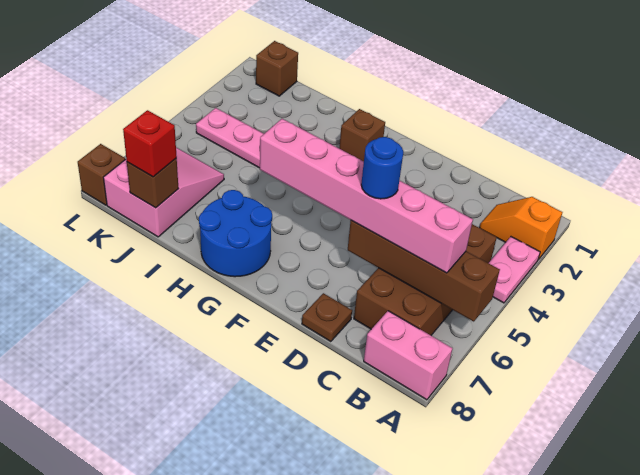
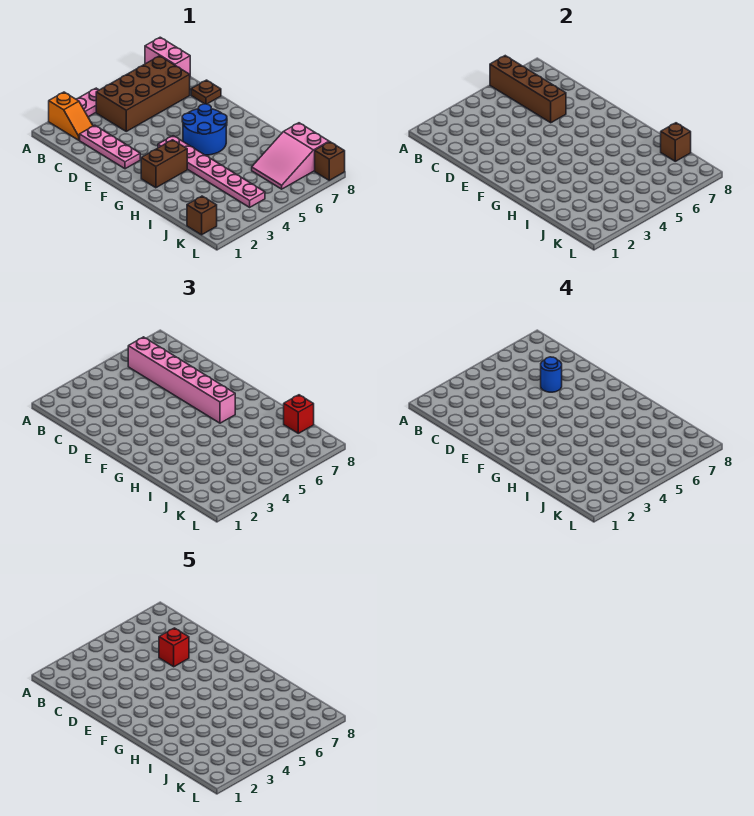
none -> pink 1x3 plate [80,125,140,169]
none -> red 1x1 brick [159,628,189,667]
brown 1x1 brick [339,109,385,161] -> brown 1x2 brick [141,140,187,188]
blue 2x2 round brick [199,190,272,277] -> blue 2x2 round brick moved to [182,104,227,155]

